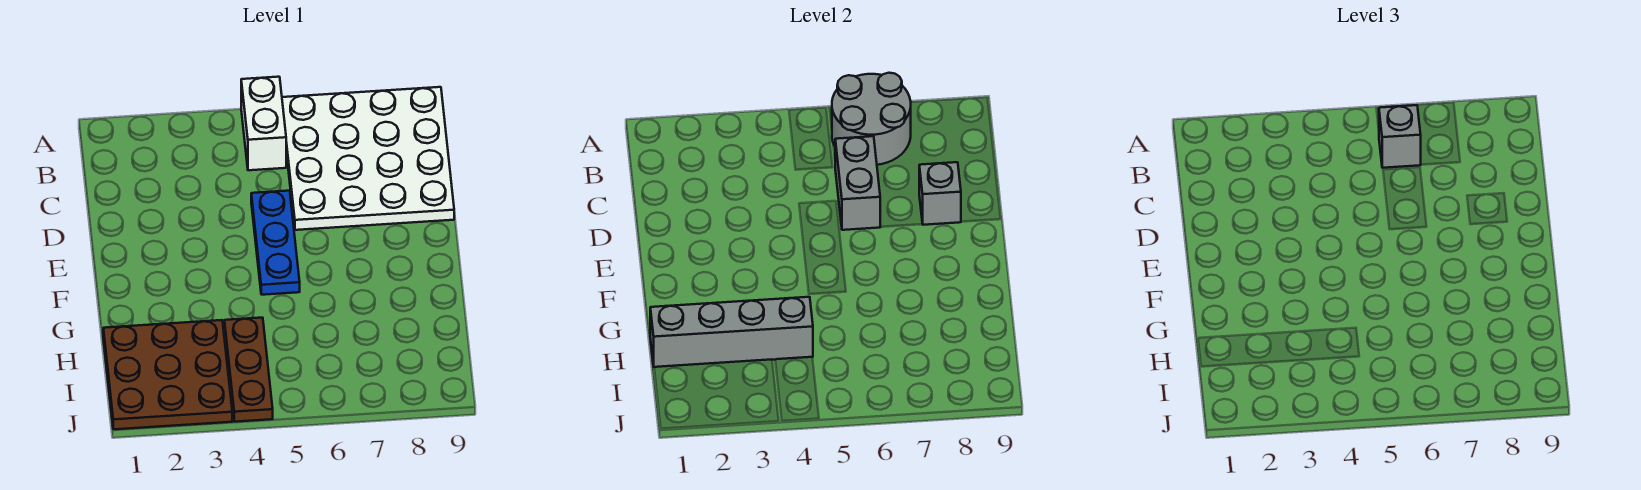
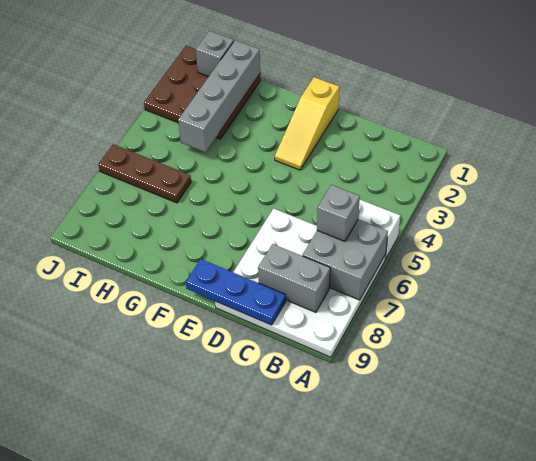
grey 2x2 round brick [832,73,911,165] -> grey 2x2 brick [303,219,388,300]
grey 1x2 brick [835,136,880,230] -> grey 1x2 brick moved to [258,244,330,312]
blue 1x3 plate [251,191,300,295] -> blue 1x3 plate moved to [186,259,286,325]
grey 1x1 brick [919,162,961,225] -> grey 1x1 brick moved to [196,31,234,77]
none -> yellow 1x3 slope [275,77,339,170]
brown 1x3 plate [224,318,273,422] -> brown 1x3 plate moved to [98,144,191,203]

